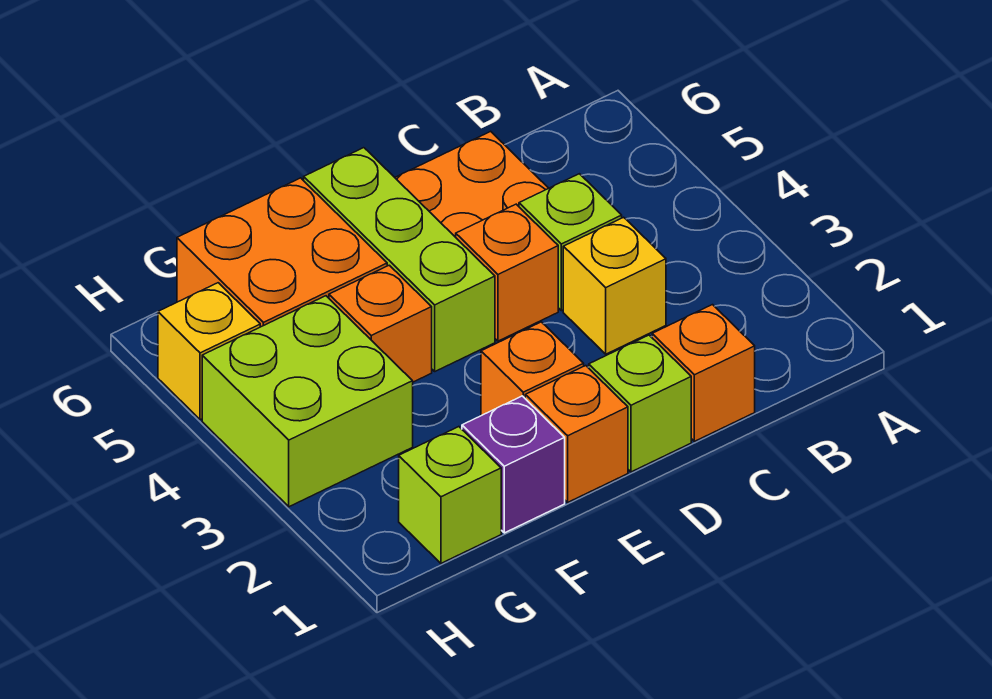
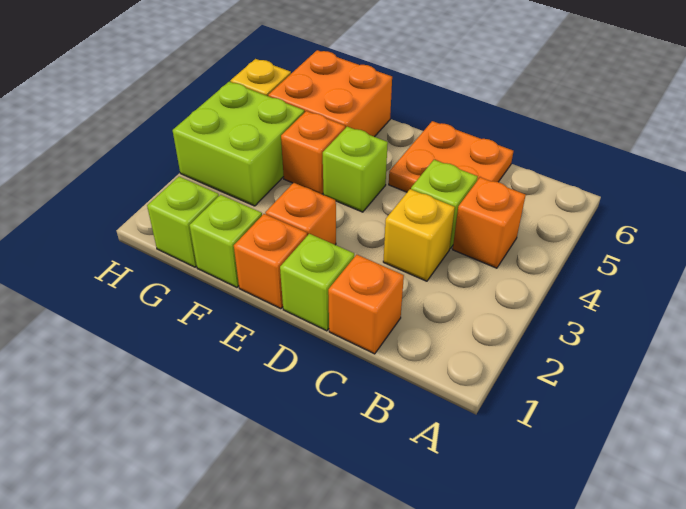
orange 1x1 brick [456,204,558,341] -> orange 1x1 brick moved to [453,177,526,268]
lime 1x3 brick [304,148,495,371] -> lime 1x1 brick [323,127,388,212]
purple 1x1 brick [462,396,565,533] -> lime 1x1 brick [189,195,262,287]

